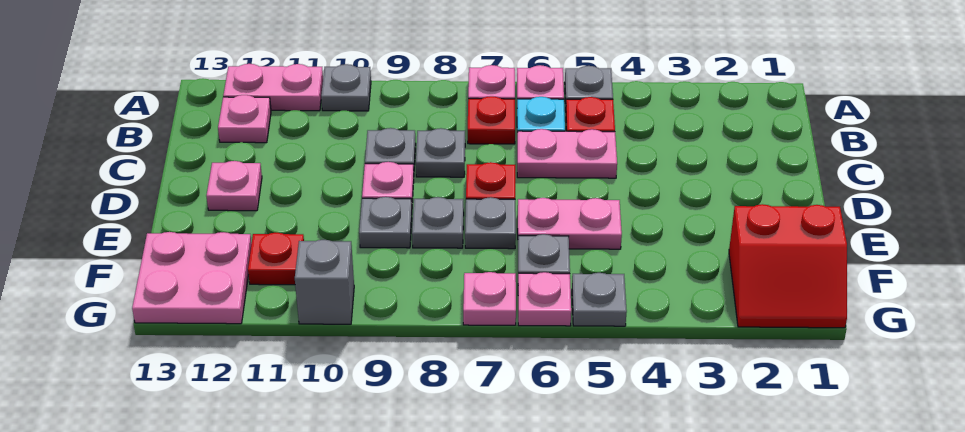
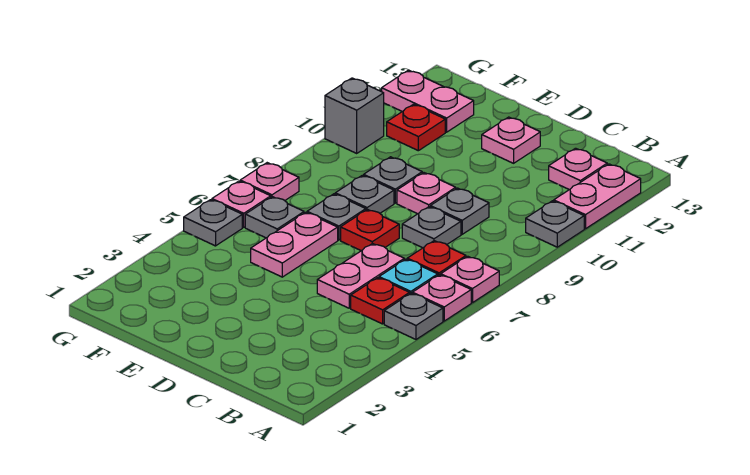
red 2x2 slope [729,204,847,328] -> none
pink 2x2 plate [132,232,252,324] -> pink 1x2 plate [382,70,474,132]

